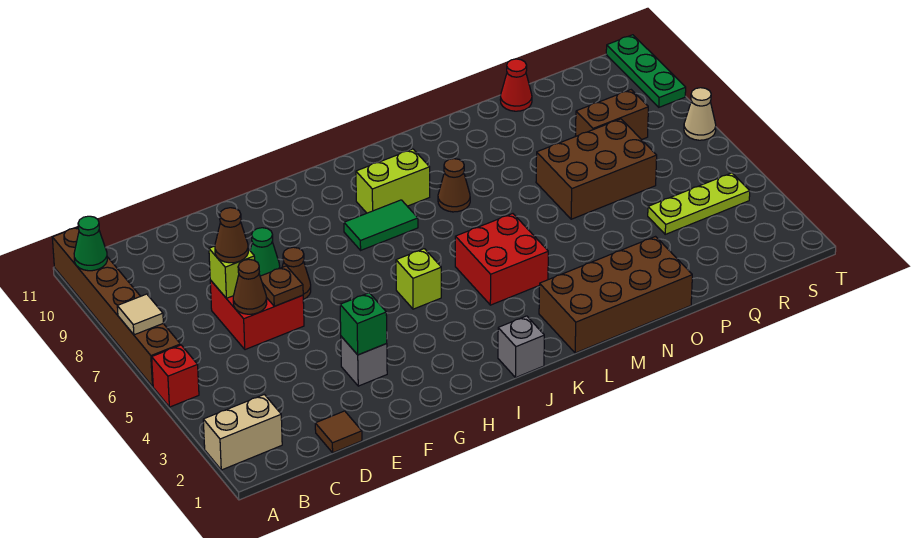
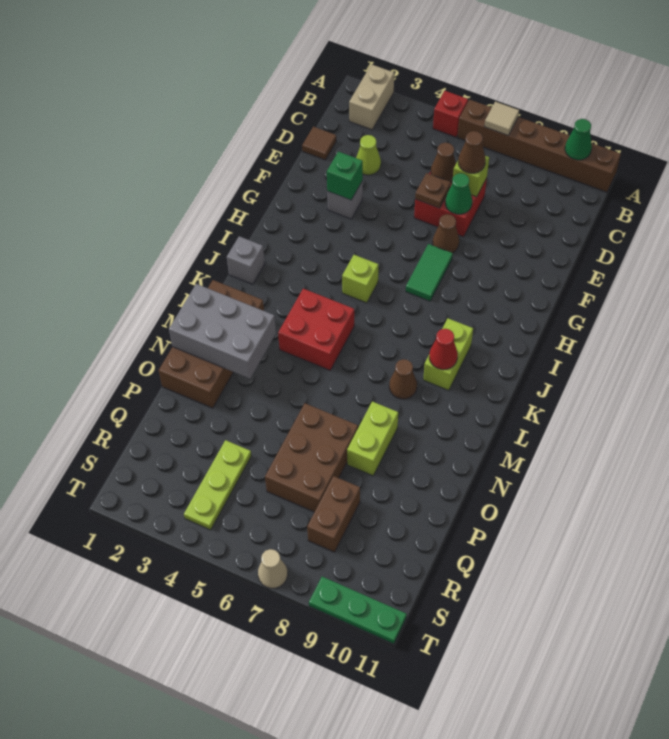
none -> lime 1x1 cone [356,135,381,175]
green 1x2 tile [344,200,418,250] -> green 1x2 tile moved to [406,244,453,301]
none -> grey 2x3 brick [169,284,276,379]
none -> lime 1x2 brick [347,401,398,476]
red 1x1 cone [500,59,532,111] -> red 1x1 cone moved to [429,329,458,370]

